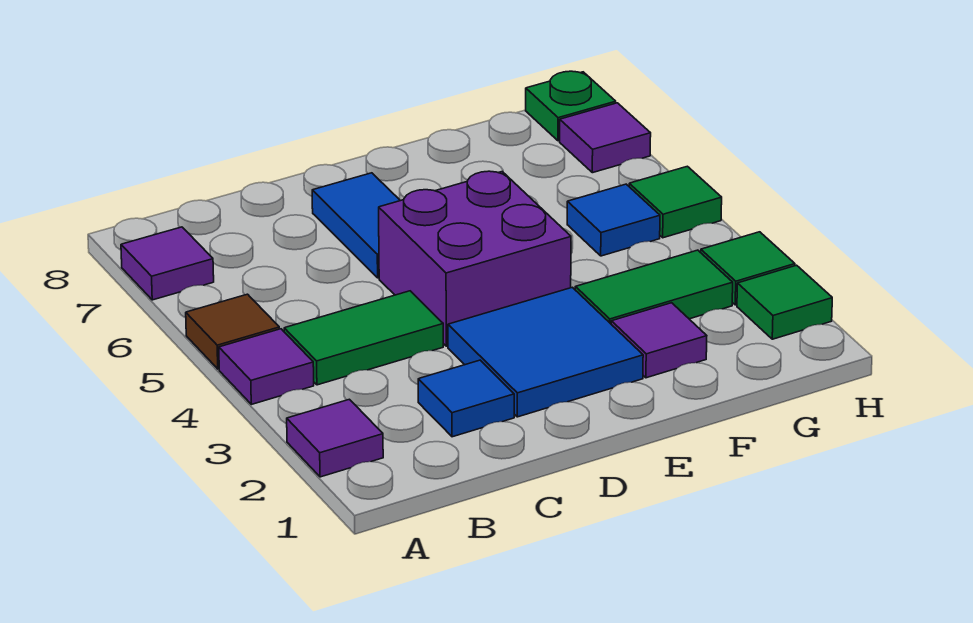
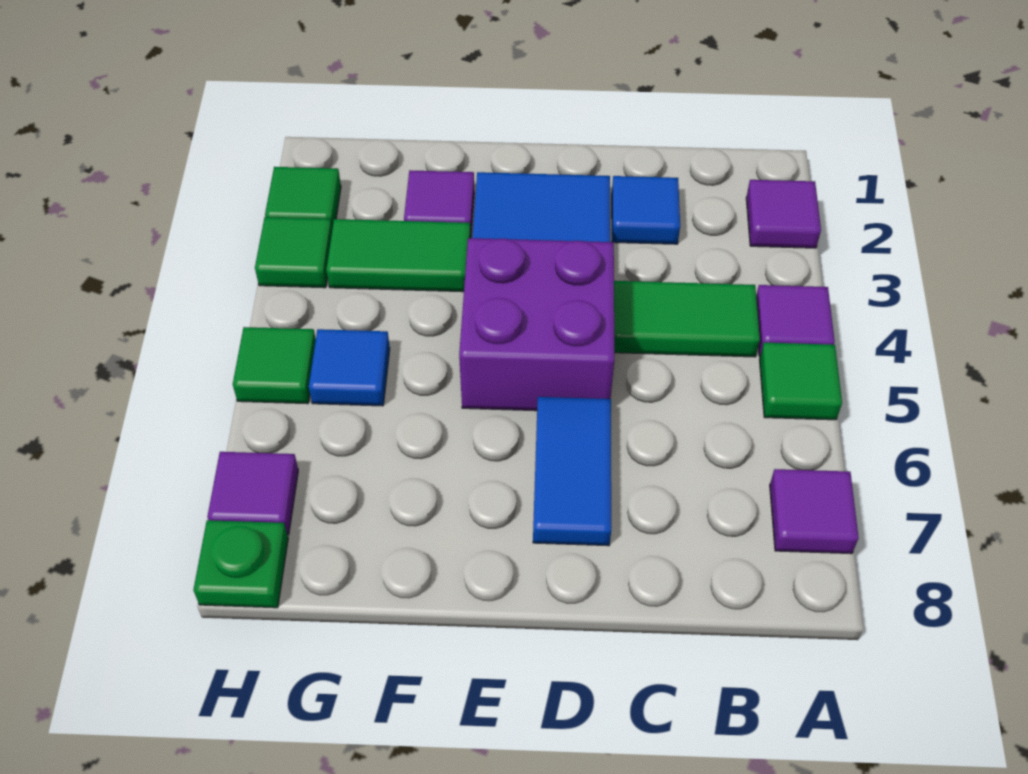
brown 1x1 tile [186,294,279,369] -> green 1x1 tile [760,343,842,420]

